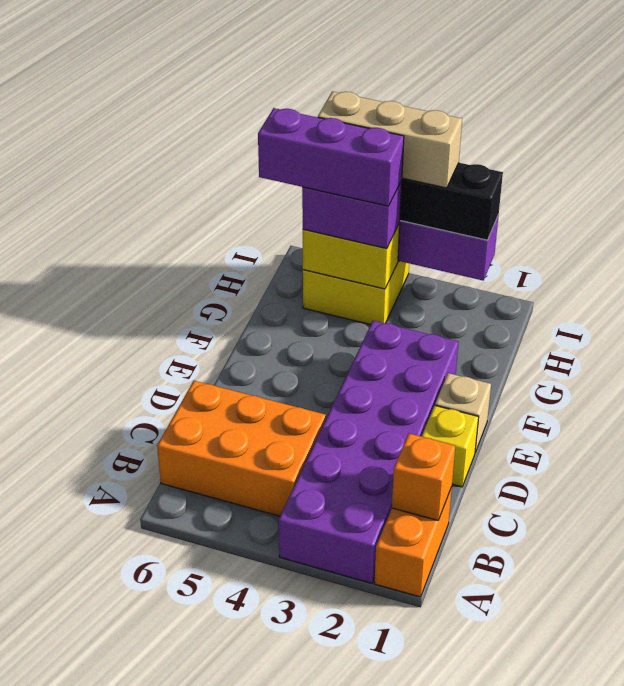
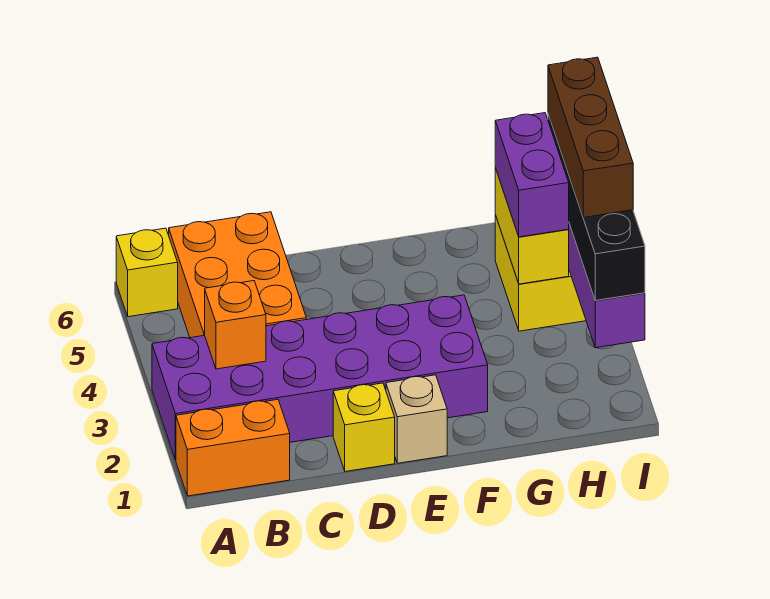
none -> yellow 1x1 brick [116,228,178,317]
orange 1x1 brick [392,434,455,520] -> orange 1x1 brick moved to [205,281,266,369]
purple 1x3 brick [258,108,404,206] -> none
tan 1x3 brick [318,91,462,188] -> brown 1x3 brick [548,57,633,218]

